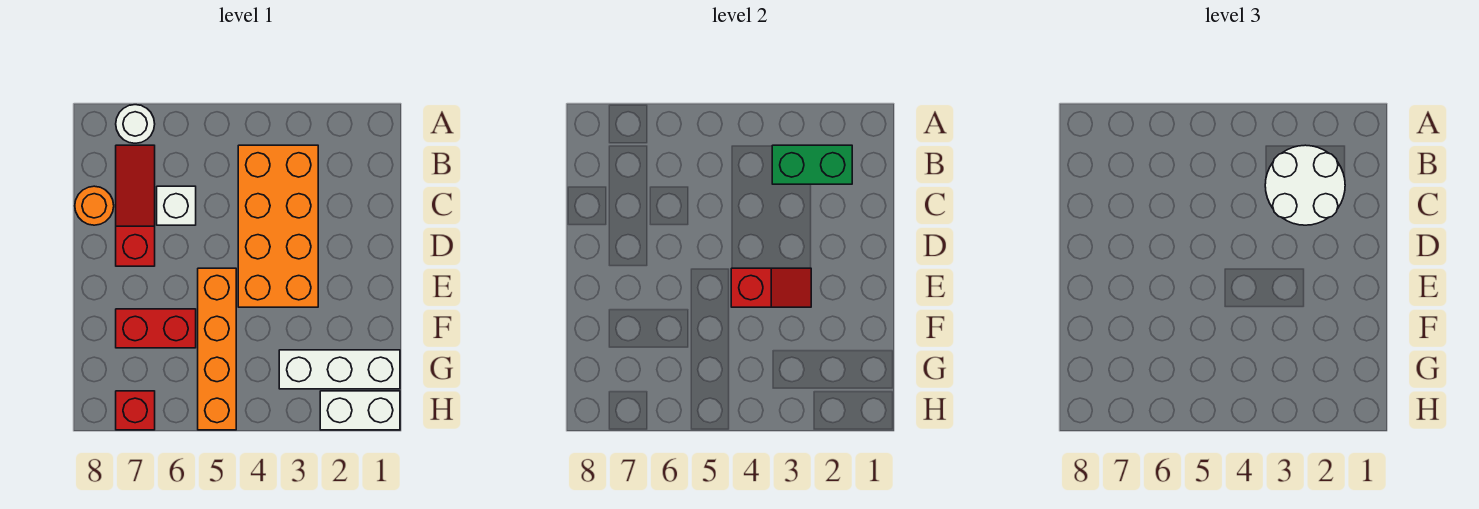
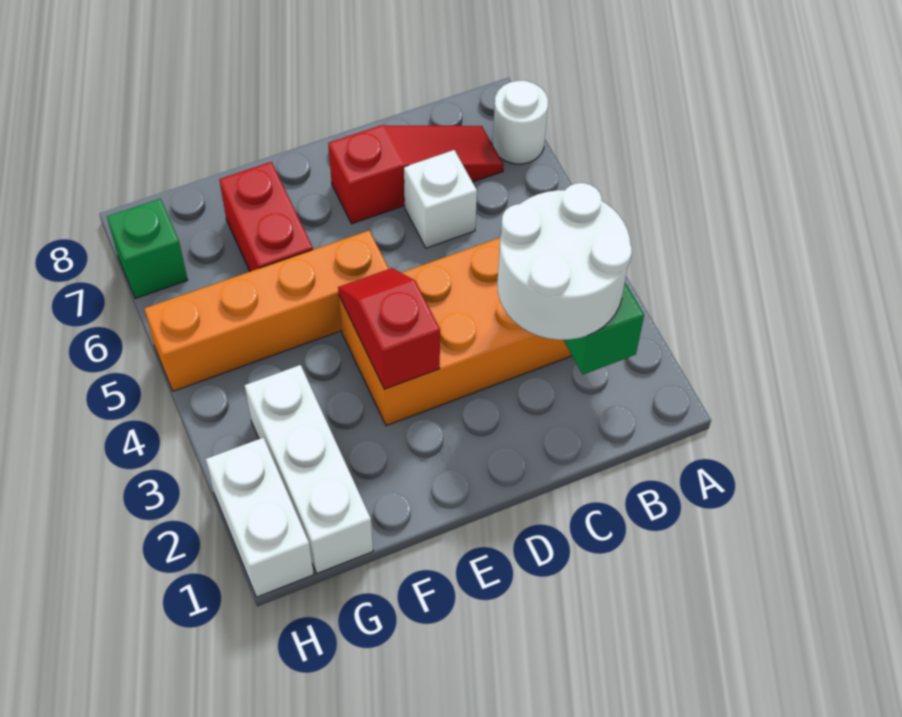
orange 1x1 round brick [75,186,114,225] -> none
red 1x2 slope [731,268,811,307] -> red 1x2 slope turned to [338,268,440,389]
red 1x1 brick [116,391,155,430] -> green 1x1 brick [107,199,188,299]

